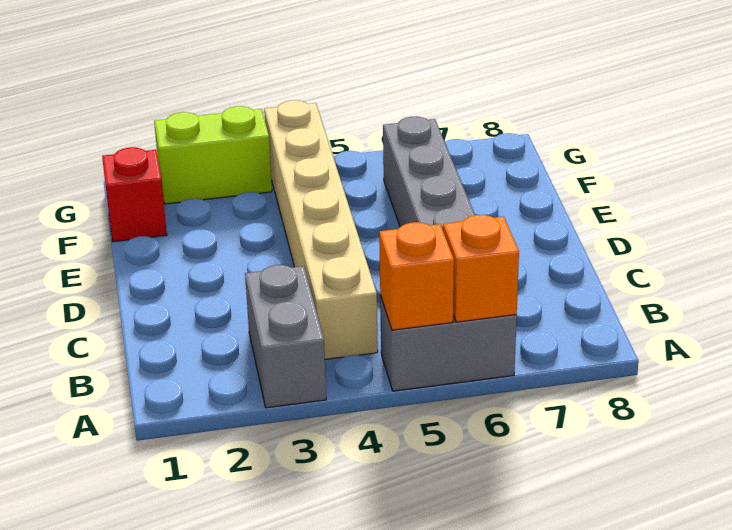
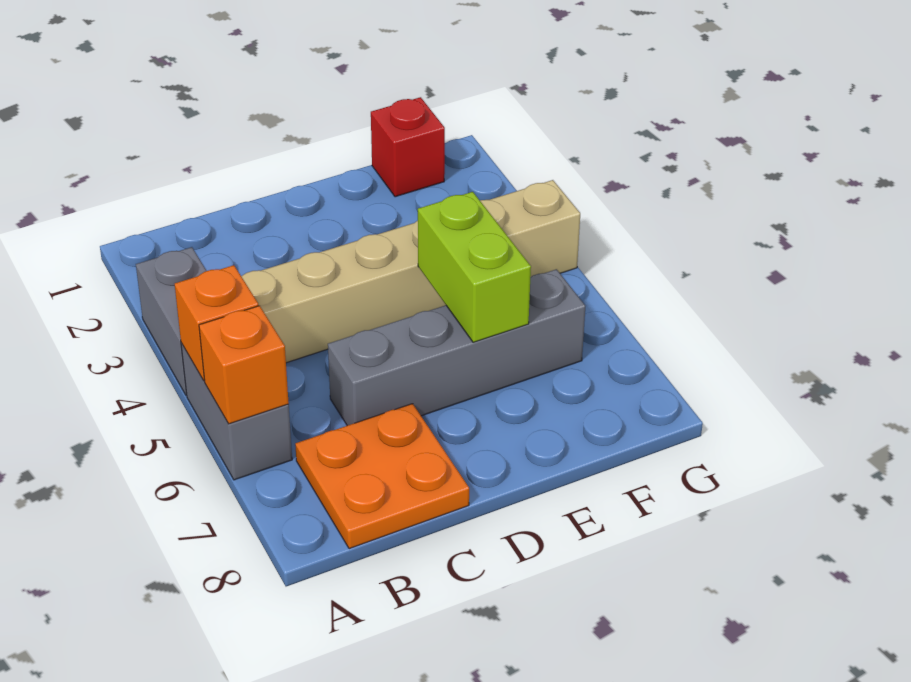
grey 1x2 brick [245,265,326,408] -> grey 1x2 brick turned to [136,247,206,395]
none -> orange 2x2 plate [295,404,469,549]
lime 1x2 brick [154,106,272,204] -> lime 1x2 brick moved to [418,192,531,342]

